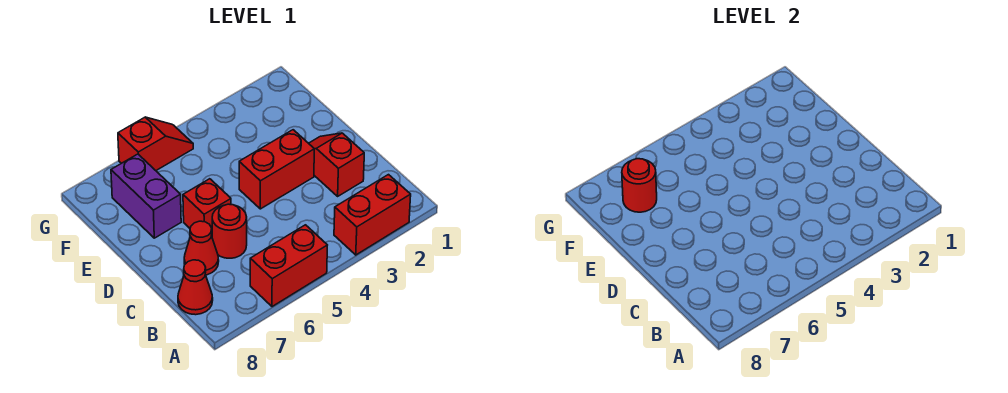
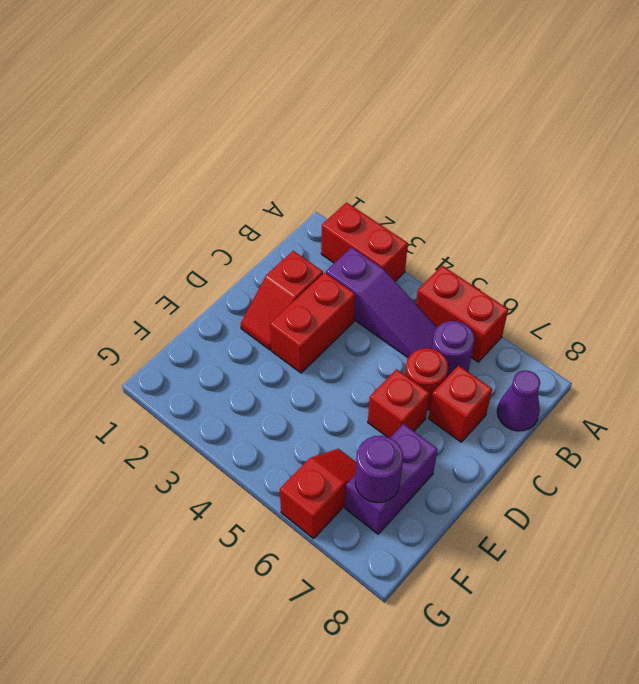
none -> purple 1x3 slope [326,247,437,358]
none -> purple 1x1 round brick [432,321,475,377]
red 1x1 cone [178,260,213,315] -> purple 1x1 cone [497,370,540,431]
red 1x1 cone [184,221,219,275] -> red 1x1 brick [429,365,492,442]
red 1x2 brick [239,130,314,209] -> red 1x2 brick turned to [270,272,355,373]
red 1x1 round brick [622,159,657,212] -> purple 1x1 round brick [355,436,403,503]
red 1x2 slope [118,117,193,171] -> red 1x2 slope turned to [280,449,356,539]

